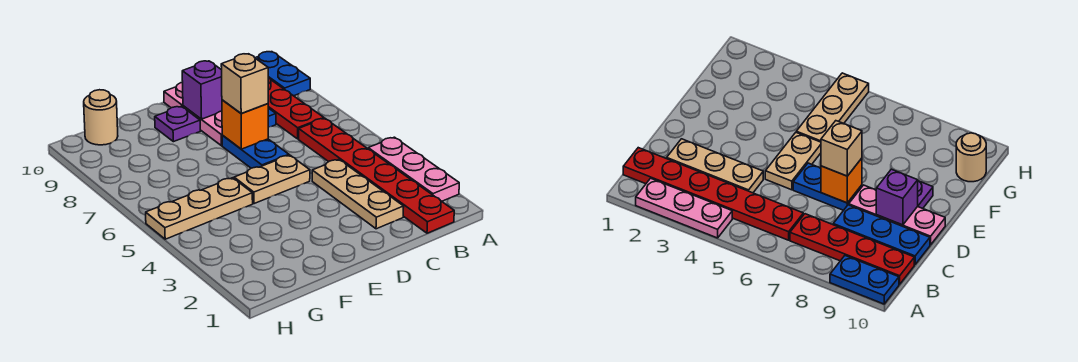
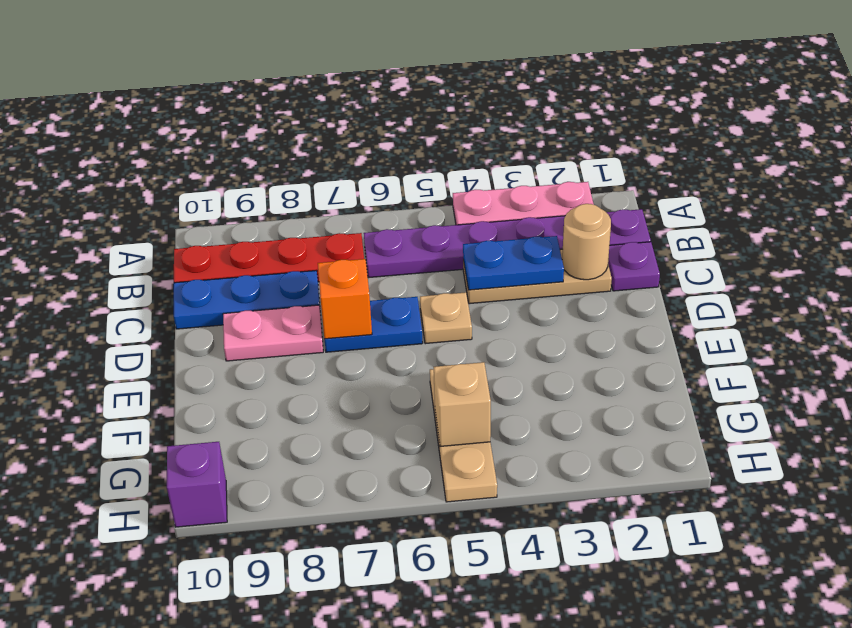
blue 1x2 plate [255,52,310,96] -> blue 1x2 plate moved to [463,236,564,290]
red 1x6 plate [299,118,454,233] -> purple 1x6 plate [364,209,651,278]
tan 1x2 plate [234,155,310,204] -> tan 1x1 plate [420,292,472,344]
tan 1x1 brick [221,54,268,114] -> tan 1x1 brick moved to [434,362,491,446]
pink 1x3 plate [164,82,222,146] -> pink 1x2 plate [223,305,323,361]
purple 1x1 brick [182,61,222,119] -> purple 1x1 brick moved to [167,442,227,527]
purple 1x1 plate [155,106,200,142] -> purple 1x1 plate moved to [608,242,660,291]
tan 1x1 round brick [84,90,118,145] -> tan 1x1 round brick moved to [562,204,611,280]

